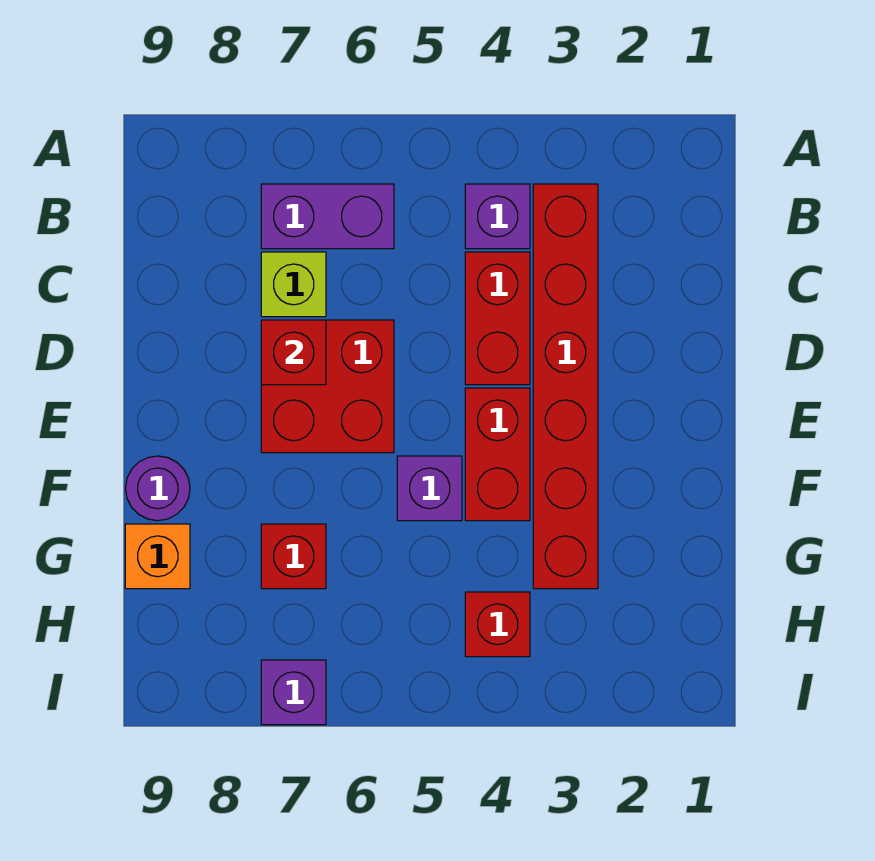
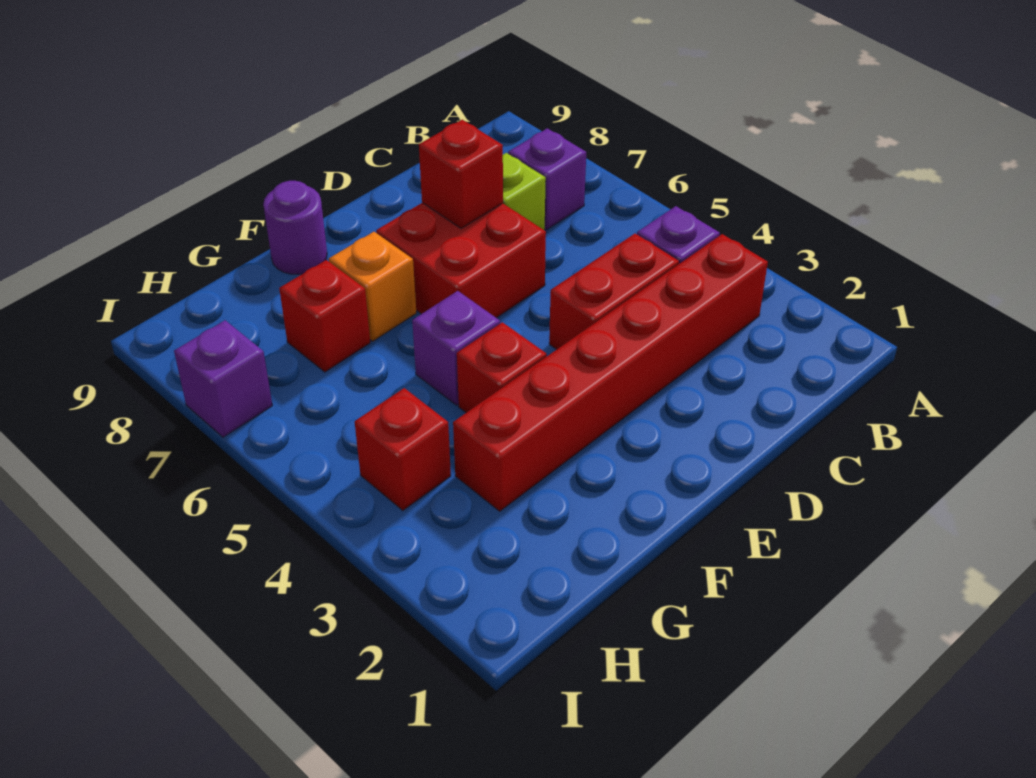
purple 1x2 brick [261,184,394,249] -> purple 1x1 brick [508,128,586,230]
red 1x2 brick [465,388,530,521] -> red 1x1 brick [457,322,547,413]
orange 1x1 brick [125,524,190,589] -> orange 1x1 brick moved to [329,232,416,341]

